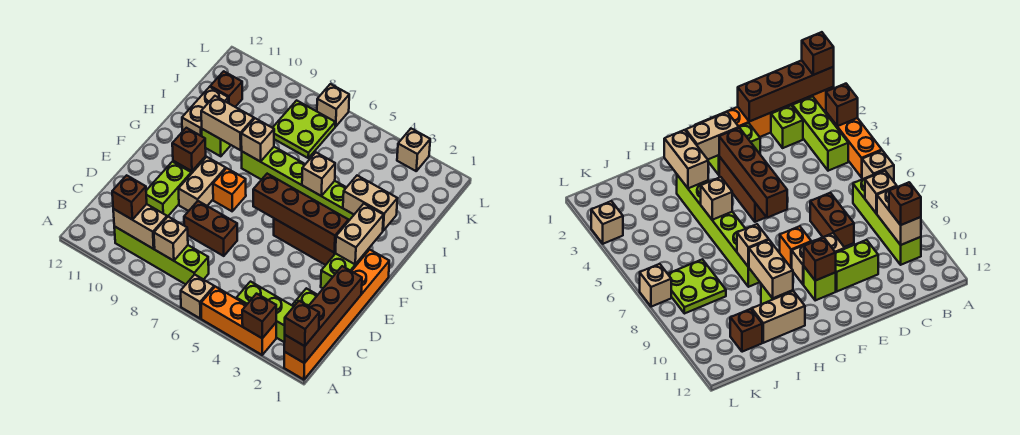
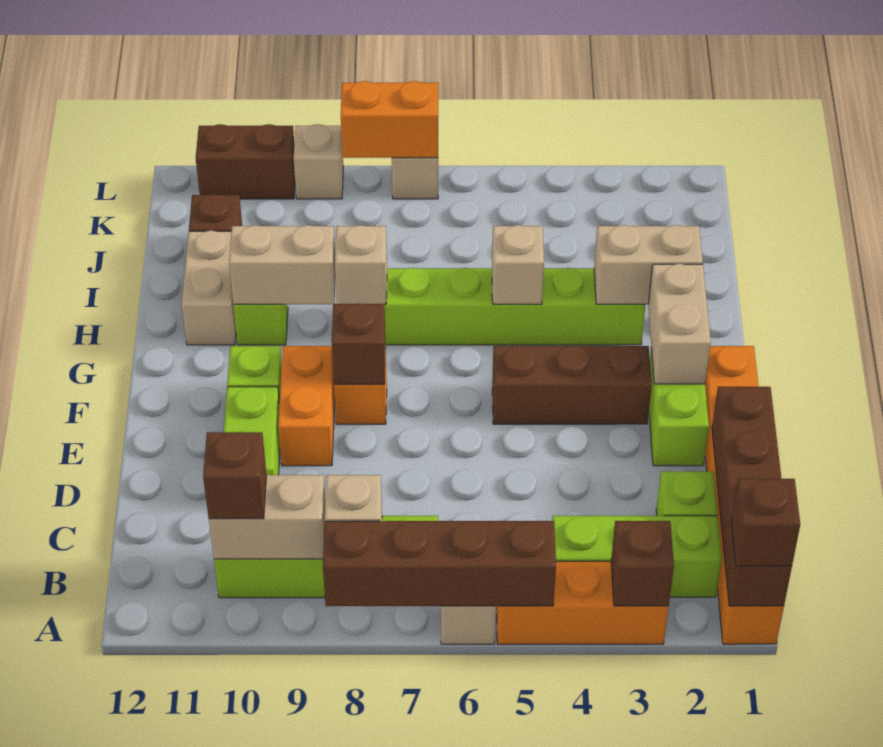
brown 1x2 brick [184,201,237,256] -> brown 1x2 brick moved to [196,124,295,199]
tan 1x2 brick [179,157,226,211] -> orange 1x2 brick [278,346,335,466]
brown 1x4 brick [253,174,349,253] -> brown 1x4 brick moved to [323,521,556,606]
brown 1x1 brick [172,128,206,171] -> brown 1x1 brick moved to [332,304,386,384]
lime 2x2 plate [273,100,335,158] -> none
tan 1x1 brick [397,129,430,171] -> tan 1x1 brick moved to [294,124,343,199]
none -> orange 1x2 brick [341,81,438,158]

